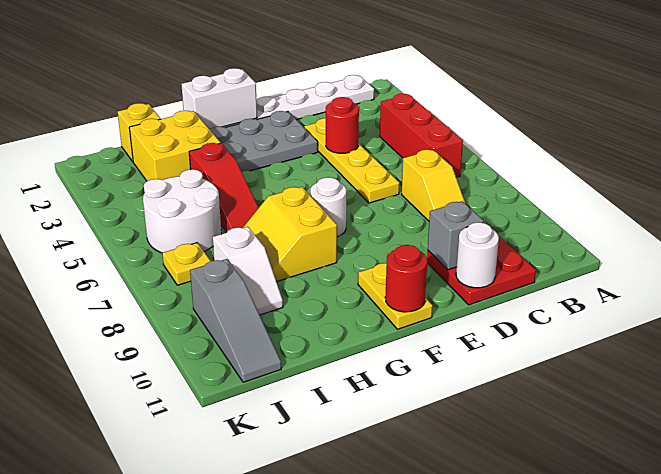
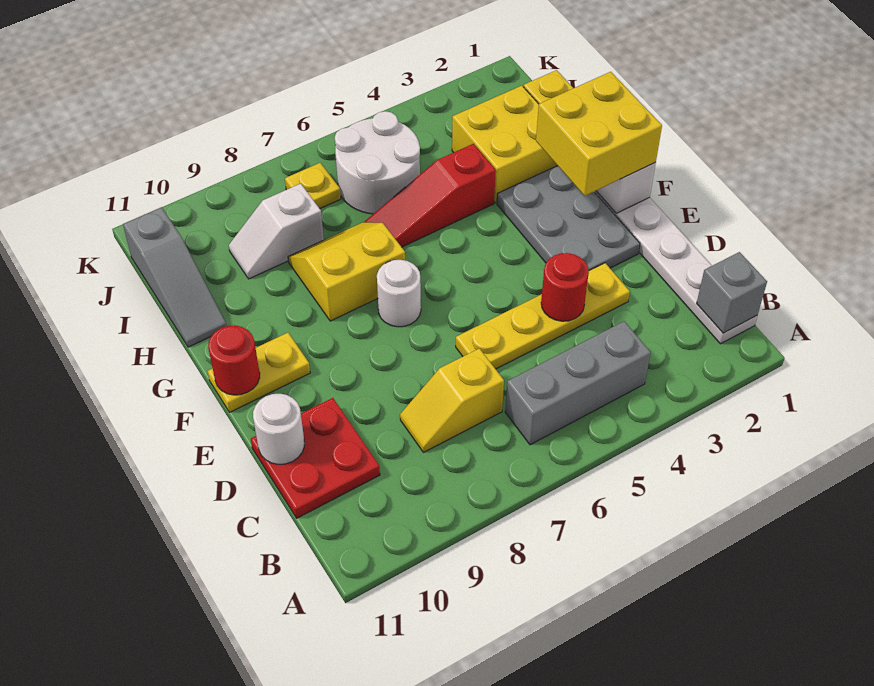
red 1x3 brick [380,94,463,177] -> grey 1x3 brick [505,321,651,445]
grey 1x1 brick [428,201,483,270] -> grey 1x1 brick moved to [697,252,767,333]
none -> yellow 2x2 brick [536,72,662,196]
grey 1x3 slope [190,259,281,382] -> grey 1x3 slope turned to [123,207,226,347]

